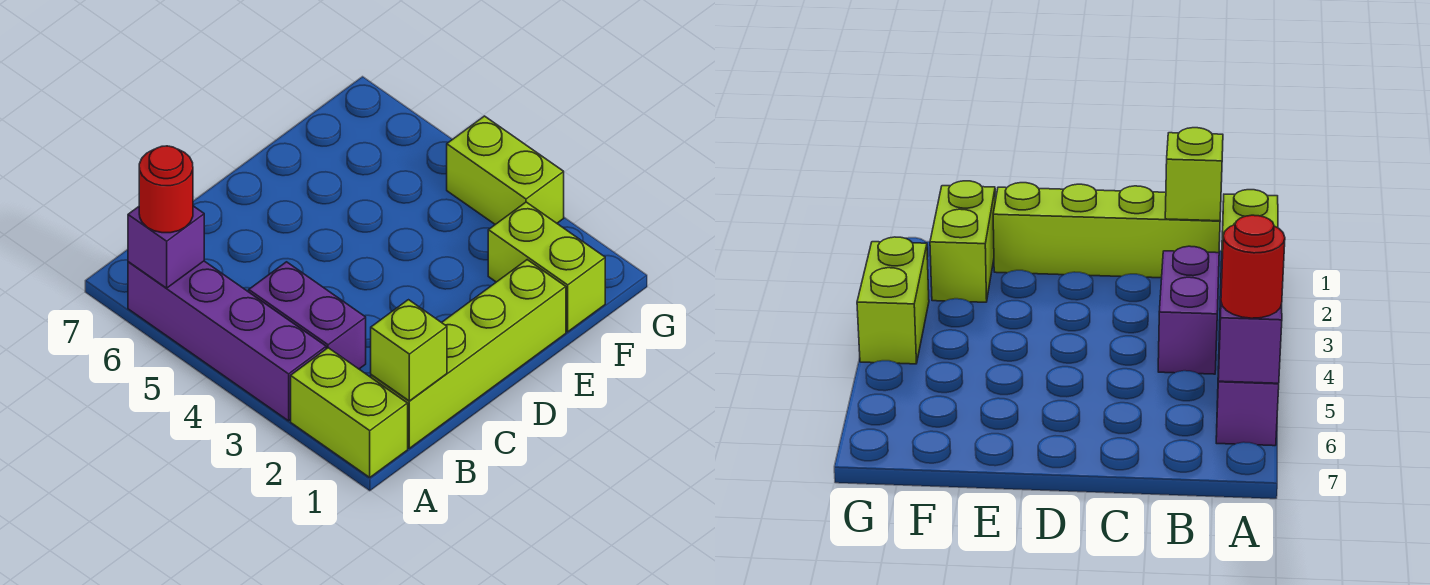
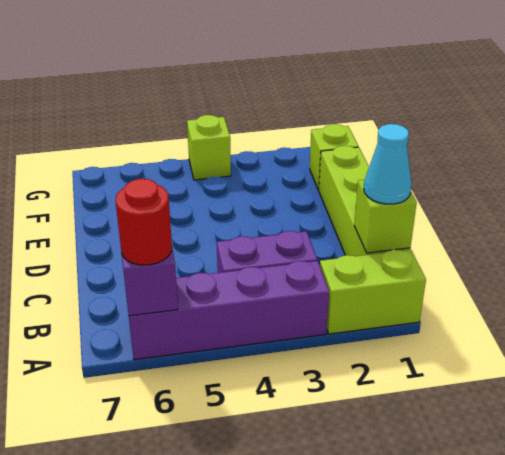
none -> cyan 1x1 cone [364,124,412,204]
lime 1x2 brick [488,202,605,332] -> lime 1x1 brick [310,124,358,190]
lime 1x2 brick [447,116,564,224] -> lime 1x1 brick [187,115,231,180]

